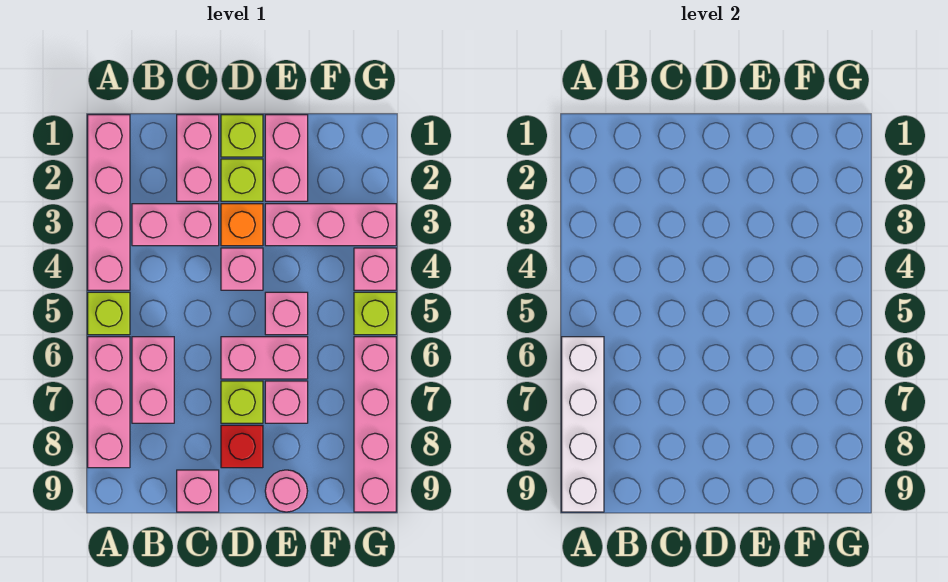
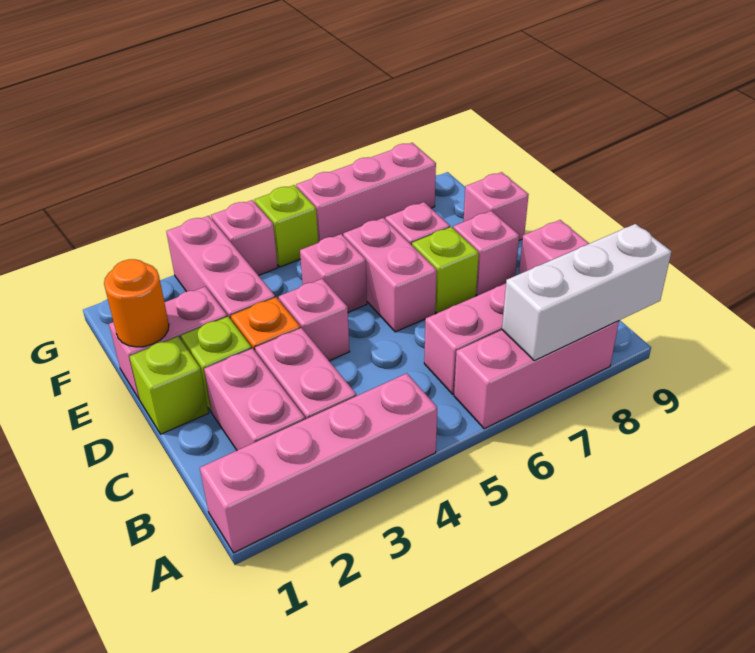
lime 1x1 brick [88,292,130,335] -> none
white 1x4 brick [562,337,604,512] -> white 1x3 brick [502,224,672,361]
pink 1x2 brick [177,115,219,201] -> pink 1x2 brick turned to [204,348,305,450]
red 1x1 brick [221,425,263,468] -> pink 1x1 brick [453,211,519,296]
none -> orange 1x1 round brick [104,259,169,347]
pink 1x1 round brick [265,470,307,512] -> pink 1x1 brick [463,172,529,240]
pink 1x4 brick [354,337,396,512] -> pink 1x3 brick [296,143,436,243]

